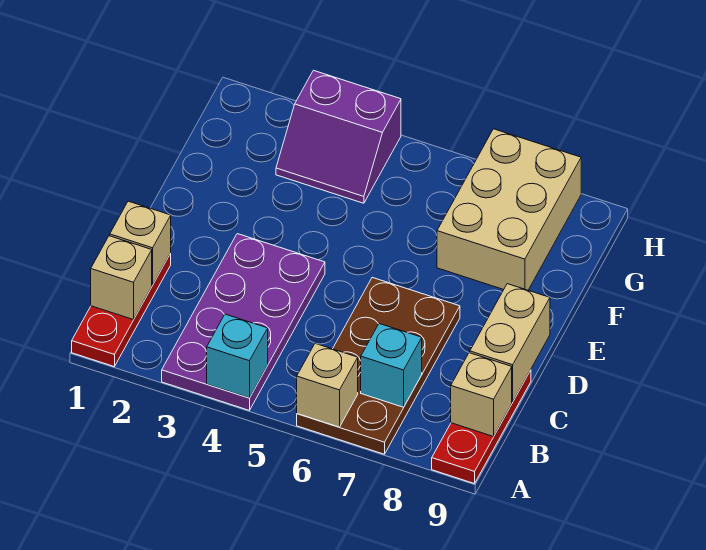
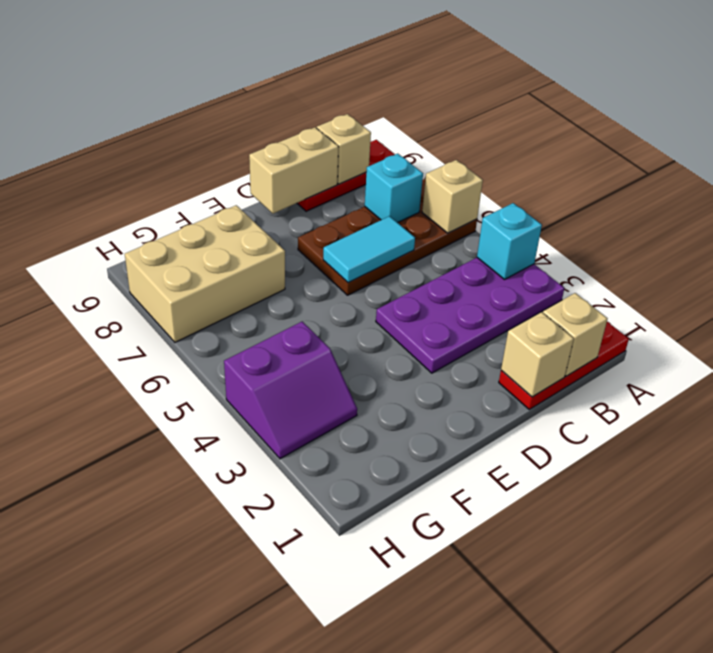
none -> cyan 1x2 tile [323,216,415,283]
purple 2x2 slope [276,70,401,203] -> purple 2x2 slope turned to [224,322,357,459]

